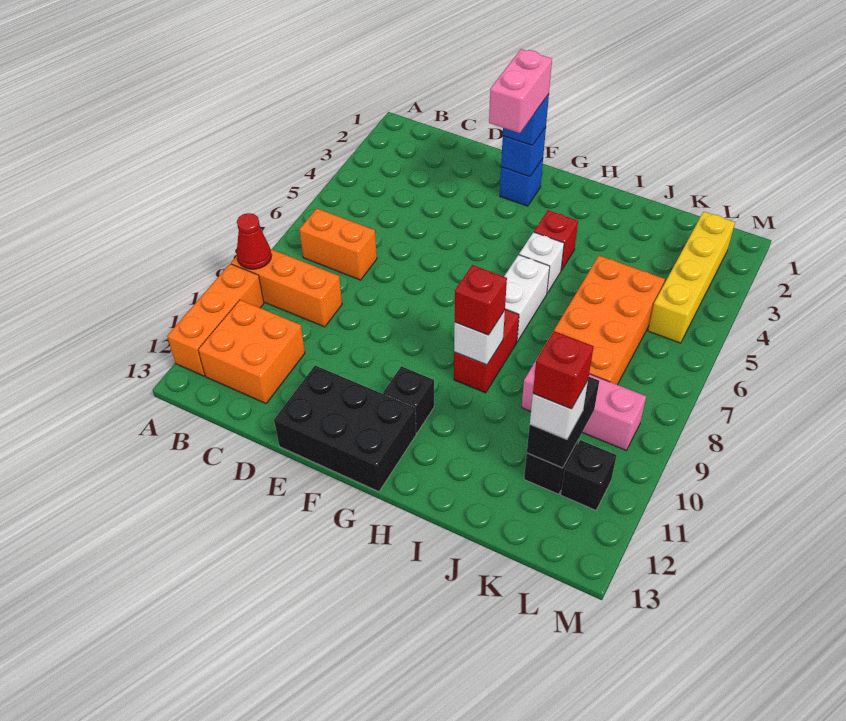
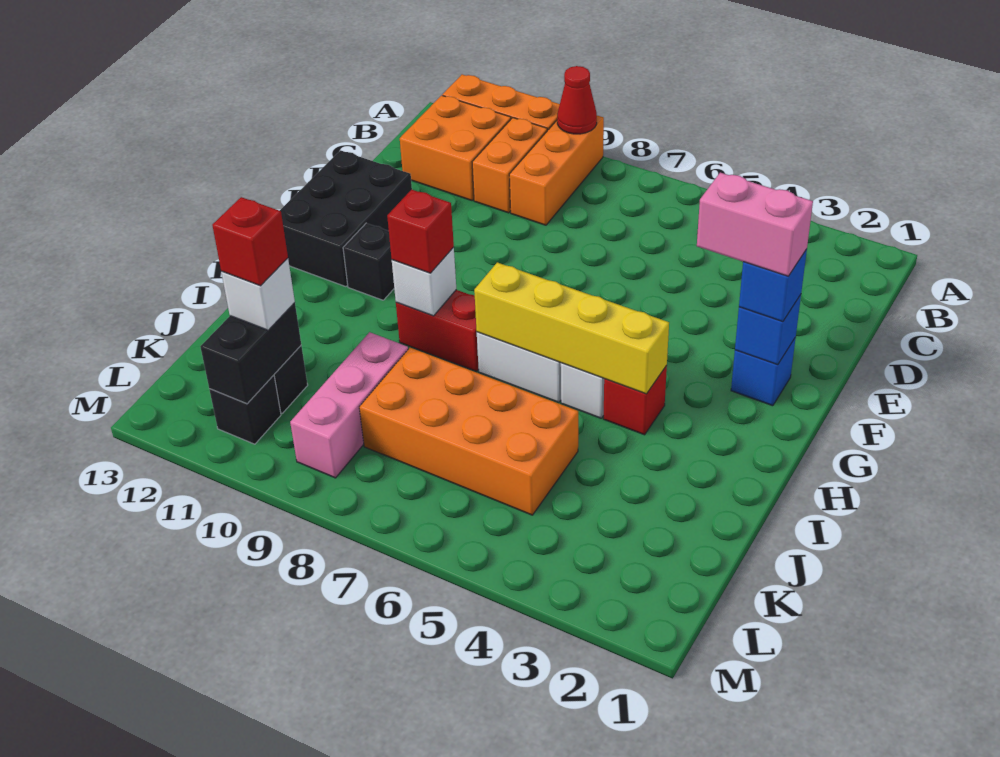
orange 1x2 brick [299,209,377,280] -> orange 1x2 brick moved to [472,118,547,213]
black 1x2 brick [527,377,599,468] -> black 1x2 brick turned to [200,303,301,404]
yellow 1x4 brick [648,212,735,343] -> yellow 1x4 brick moved to [474,262,669,394]

